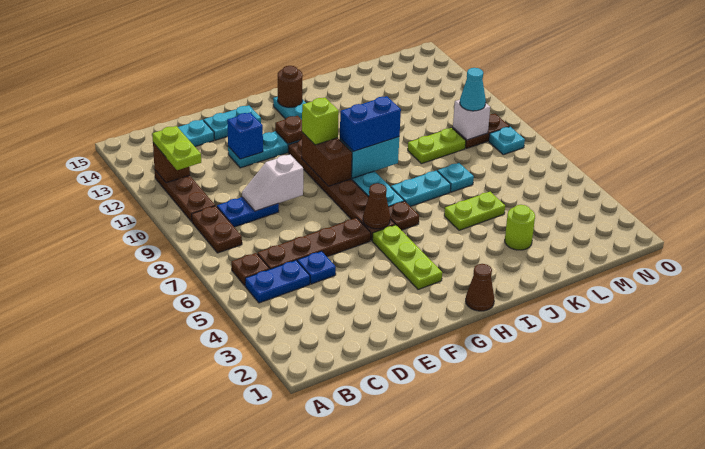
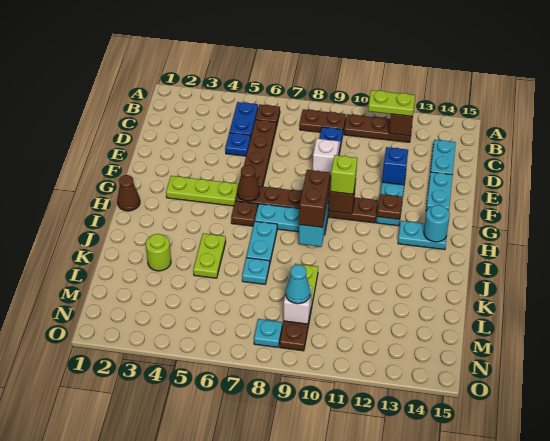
blue 1x2 brick [340,96,401,151] -> brown 1x2 brick [299,170,330,227]
brown 1x1 round brick [277,66,302,107] -> cyan 1x1 round brick [424,205,450,242]

